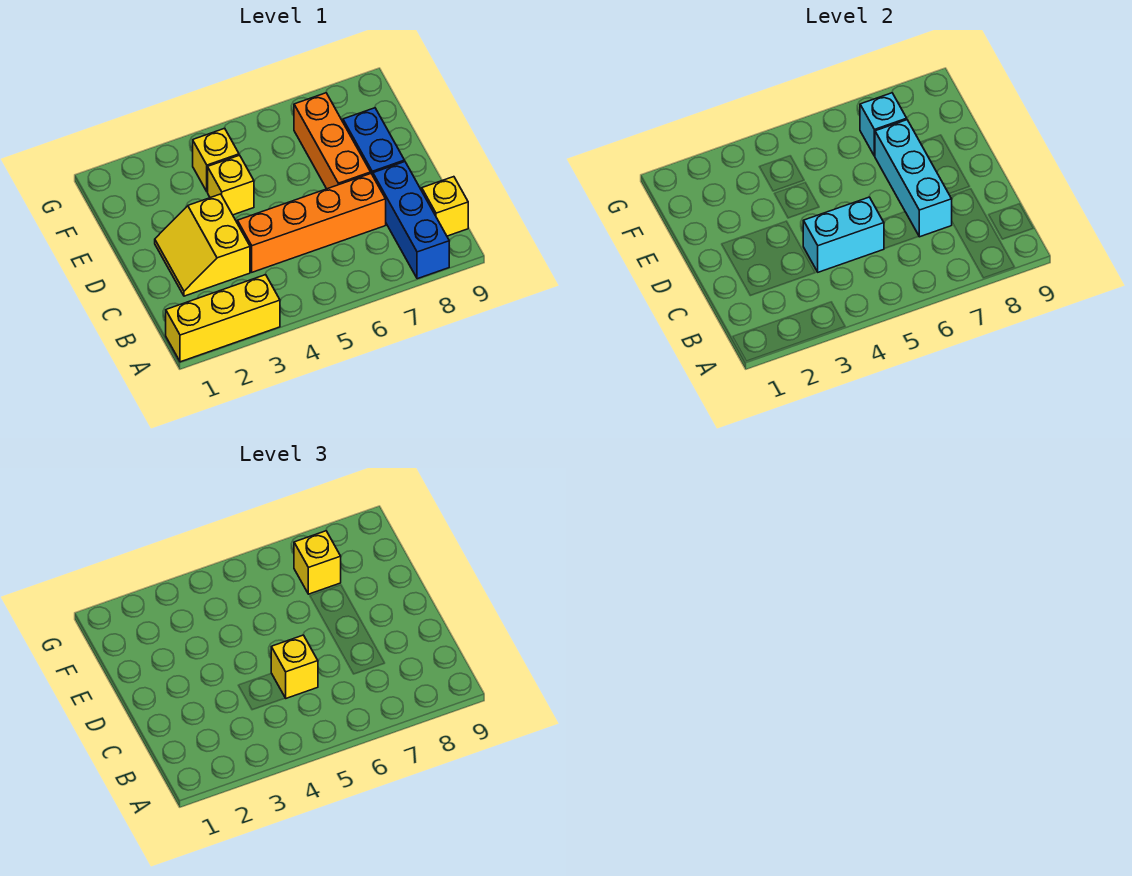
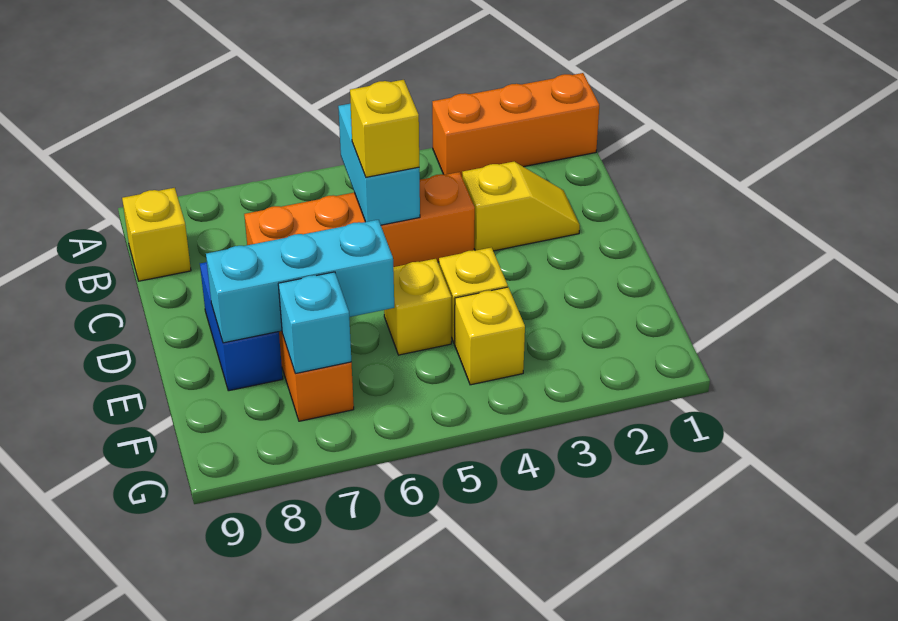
yellow 1x3 brick [166,275,280,362] -> orange 1x3 brick [432,73,599,176]
blue 1x3 brick [373,161,449,279] -> none
yellow 2x2 slope [155,194,250,296] -> yellow 1x2 slope [462,162,580,251]
cyan 1x2 brick [803,197,884,272] -> cyan 1x2 brick turned to [338,103,420,225]
cyan 1x3 brick [875,120,952,237] -> cyan 1x3 brick turned to [206,220,394,343]
yellow 1x1 brick [294,531,341,594] -> yellow 1x1 brick moved to [384,259,451,355]

